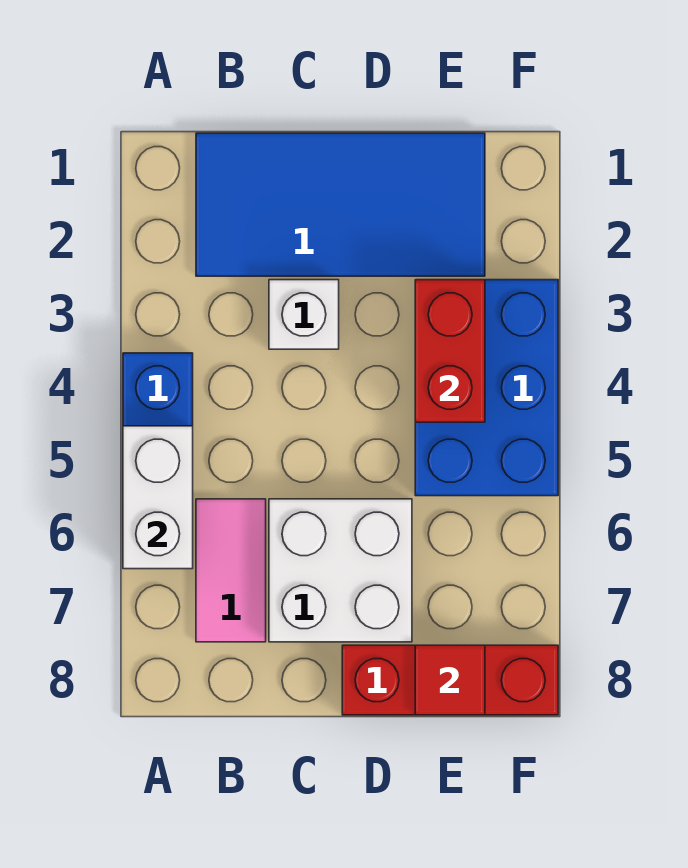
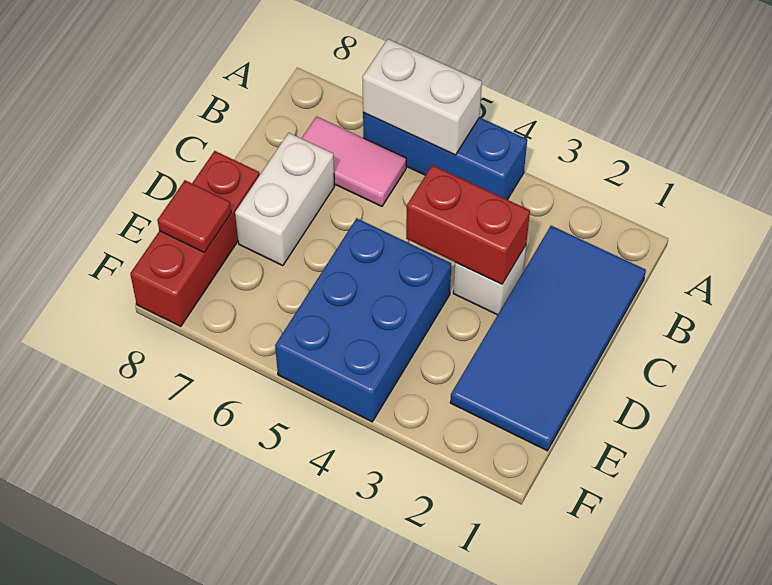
white 2x2 brick [269,499,412,642] -> white 1x2 brick [235,133,335,266]
blue 2x3 brick [415,280,558,496] -> blue 2x3 brick turned to [275,218,451,422]
red 1x2 brick [415,280,485,422] -> red 1x2 brick moved to [406,165,530,284]

